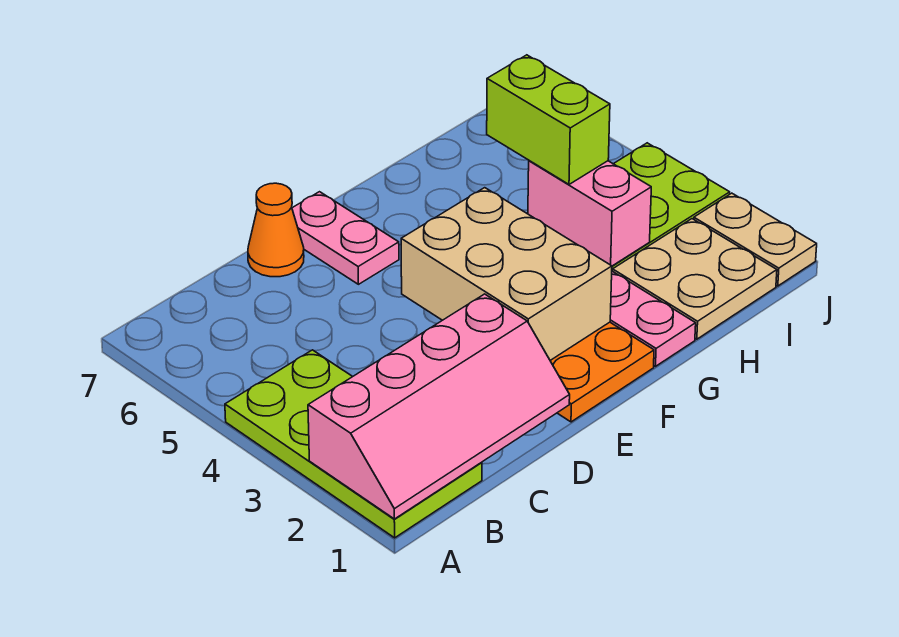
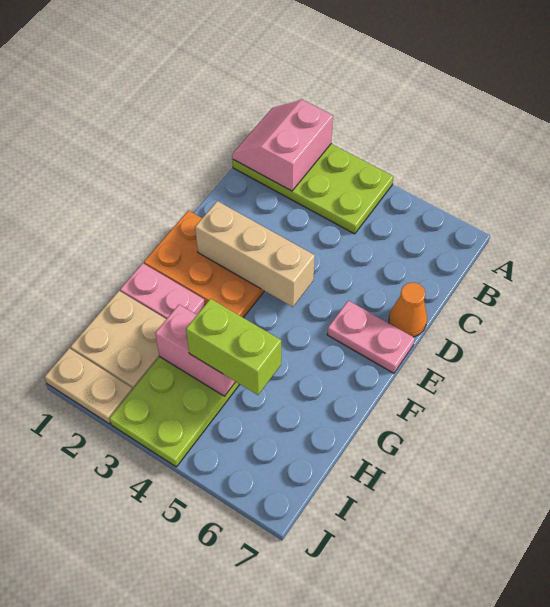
pink 2x4 slope [308,294,570,519] -> pink 2x2 slope [232,100,333,191]
tan 2x3 brick [401,188,612,360] -> tan 1x3 brick [195,201,315,307]

